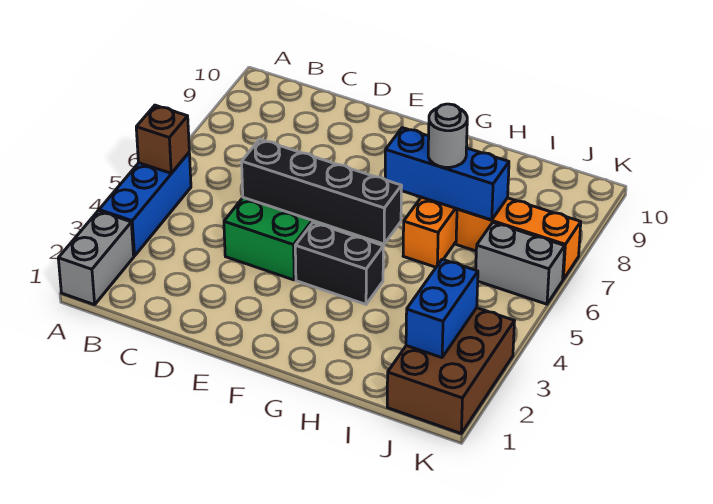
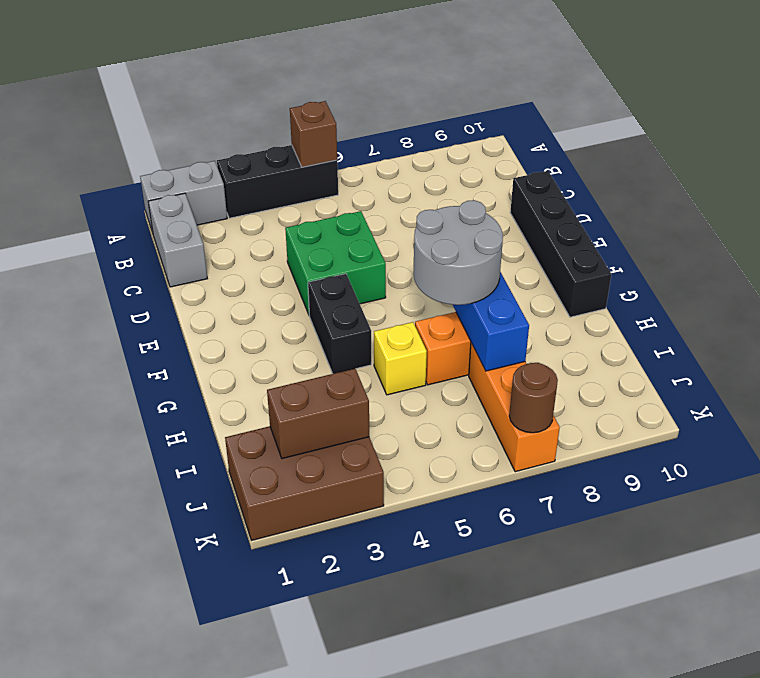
blue 1x3 brick [99,153,191,256] -> black 1x3 brick [217,145,338,218]
black 1x4 brick [242,139,402,244] -> black 1x4 brick moved to [510,171,611,317]
none -> yellow 1x1 brick [374,322,427,395]
grey 1x1 round brick [428,104,467,167] -> grey 2x2 round brick [413,200,503,305]
blue 1x2 brick [406,259,478,358] -> brown 1x2 brick [267,369,369,459]
grey 1x2 brick [476,222,565,304] -> grey 1x2 brick moved to [148,193,207,287]
none -> brown 1x1 round brick [509,363,558,433]

